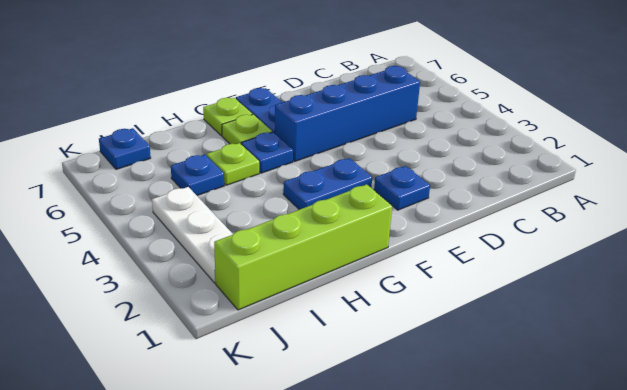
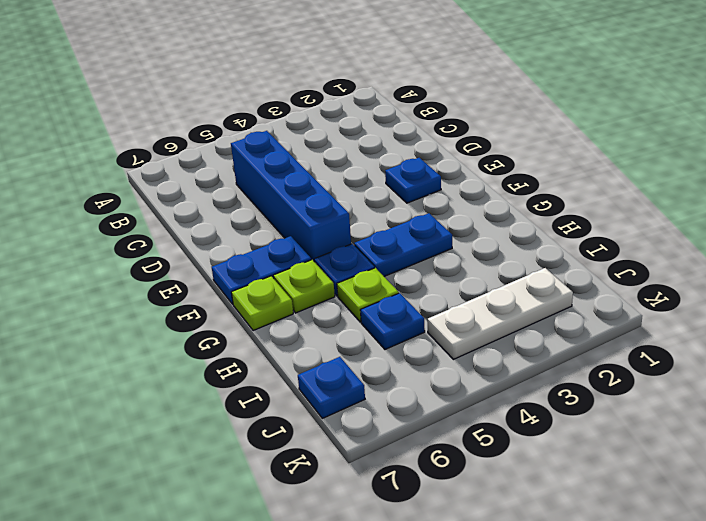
blue 1x2 plate [283,158,372,210] -> blue 1x2 plate turned to [354,213,452,276]
lime 1x4 brick [214,184,392,310] -> none

